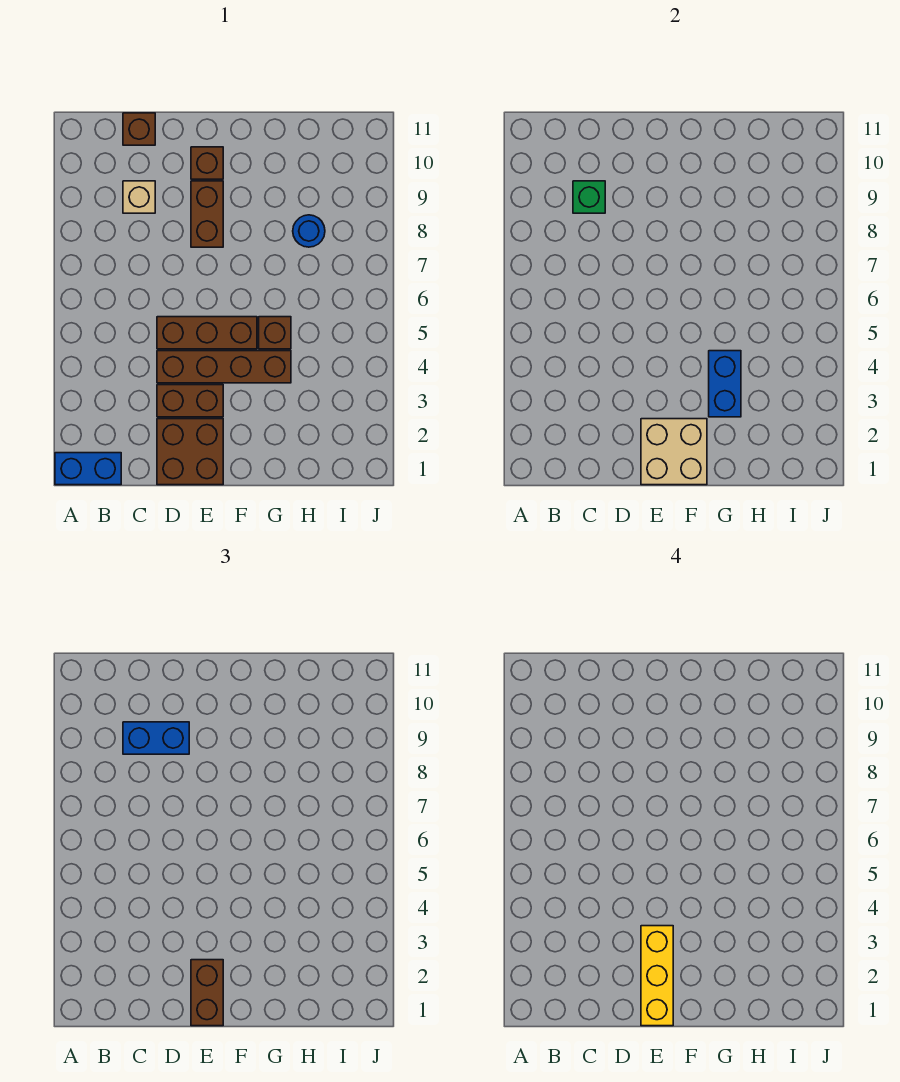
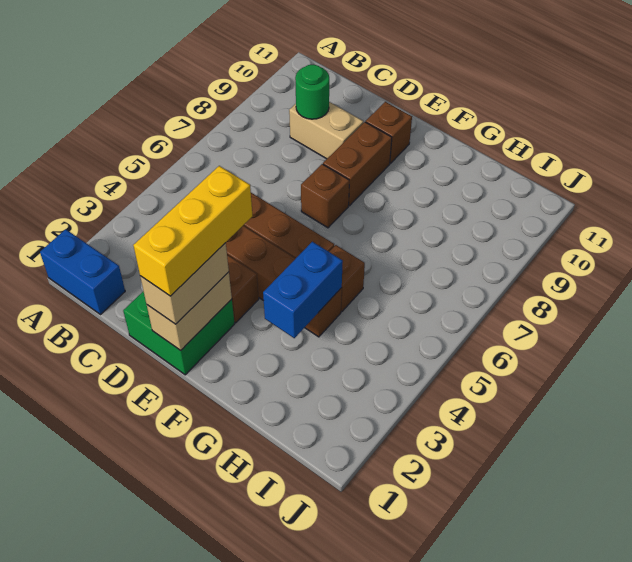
tan 1x1 brick [123,181,155,213] -> tan 1x2 brick [289,102,363,159]
green 1x1 brick [573,181,605,213] -> green 1x1 round brick [295,65,329,119]
blue 1x2 brick [123,722,189,754] -> none
brown 1x1 brick [123,113,155,145] -> brown 1x1 brick moved to [301,164,349,228]
brown 2x2 brick [157,419,223,485] -> green 2x2 brick [123,291,235,375]
tan 2x2 brick [641,419,707,485] -> tan 1x2 brick [147,272,232,350]
brown 1x2 brick [191,960,223,1026] -> tan 1x2 brick [140,243,229,324]
blue 1x1 round brick [293,215,325,247] -> none

